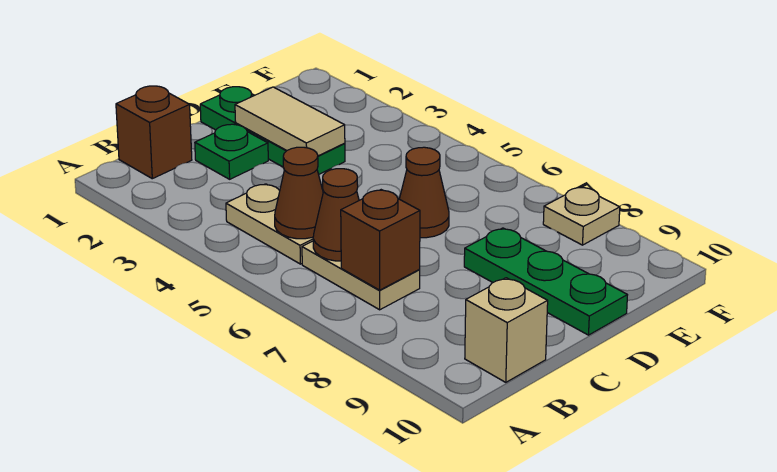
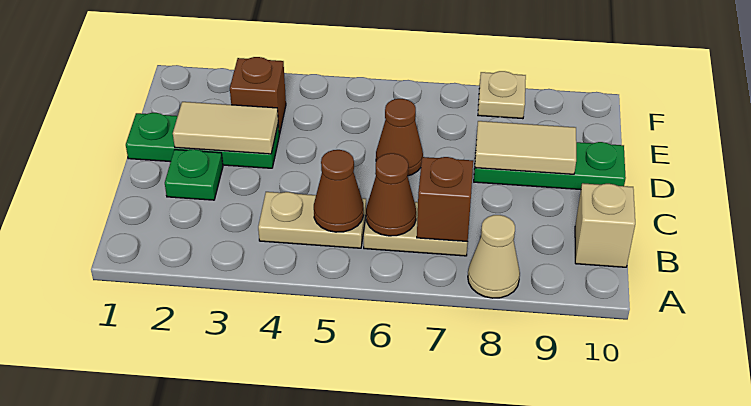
none -> tan 1x1 cone [468,215,520,298]
brown 1x1 brick [116,86,192,179] -> brown 1x1 brick moved to [230,57,286,135]
none -> tan 1x2 tile [475,121,576,174]

